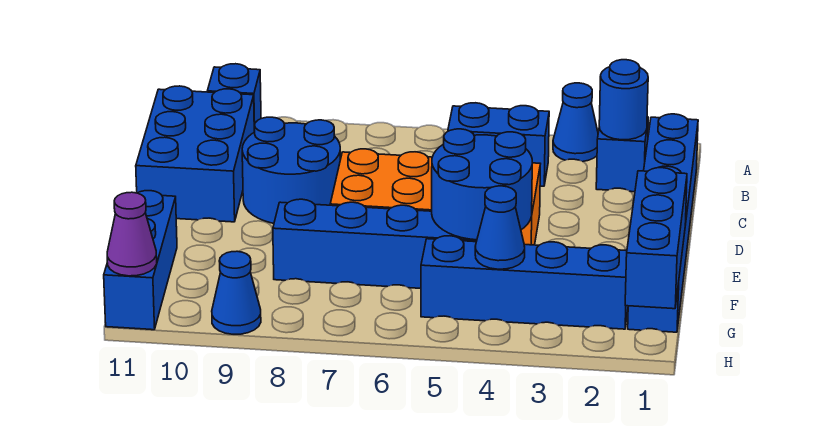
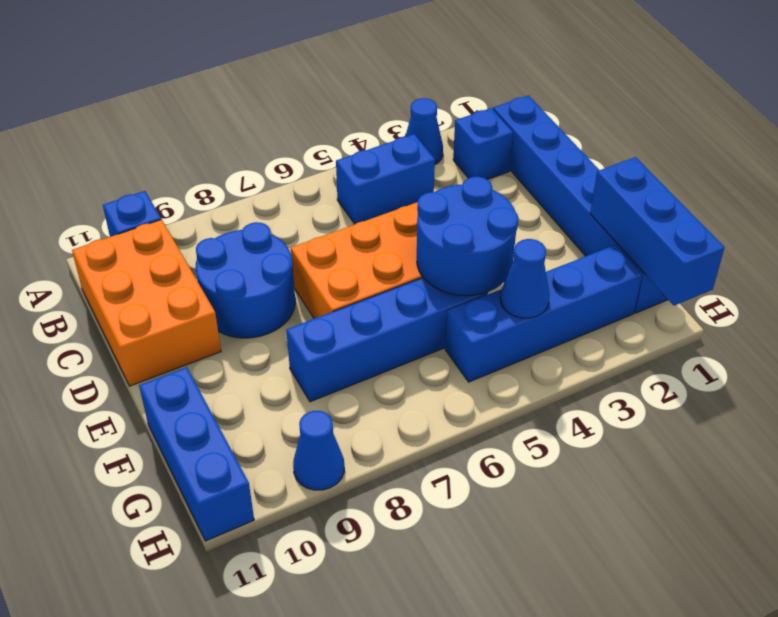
blue 1x1 round brick [599,60,648,140] -> none
blue 2x3 brick [136,86,254,222] -> orange 2x3 brick [72,220,221,386]
purple 1x1 cone [107,192,157,276] -> none

